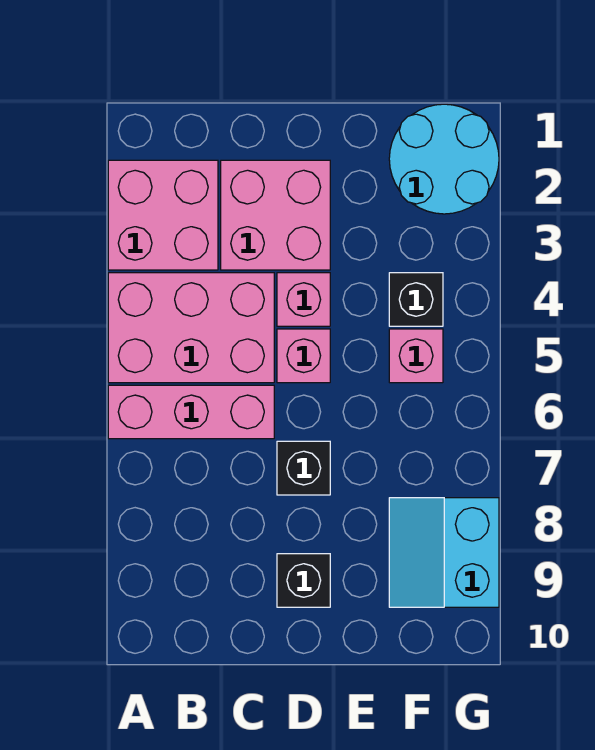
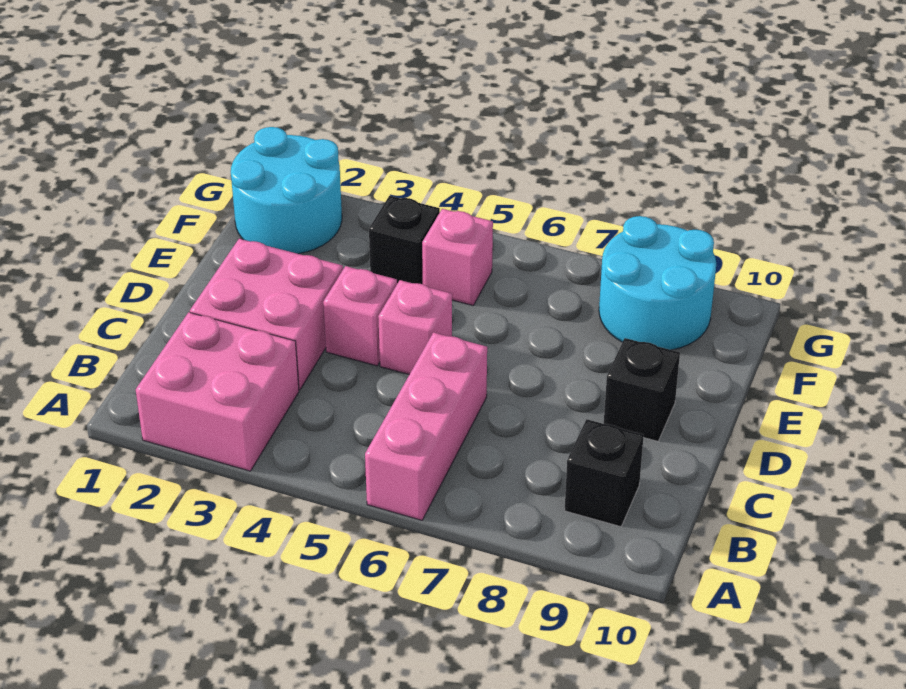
pink 2x3 brick [108,273,274,383] -> none
black 1x1 brick [277,441,330,495] -> black 1x1 brick moved to [565,419,644,527]
cyan 2x2 slope [389,498,499,607] -> cyan 2x2 round brick [599,216,716,350]

